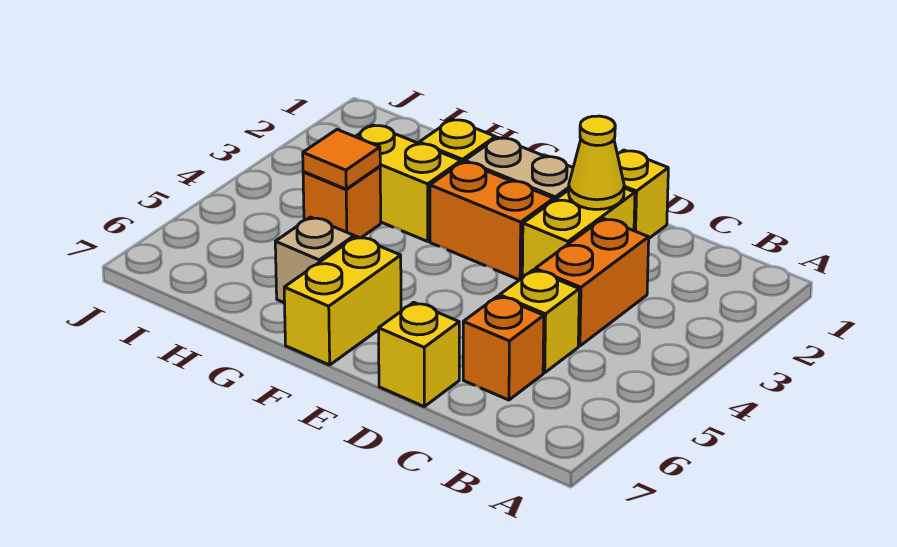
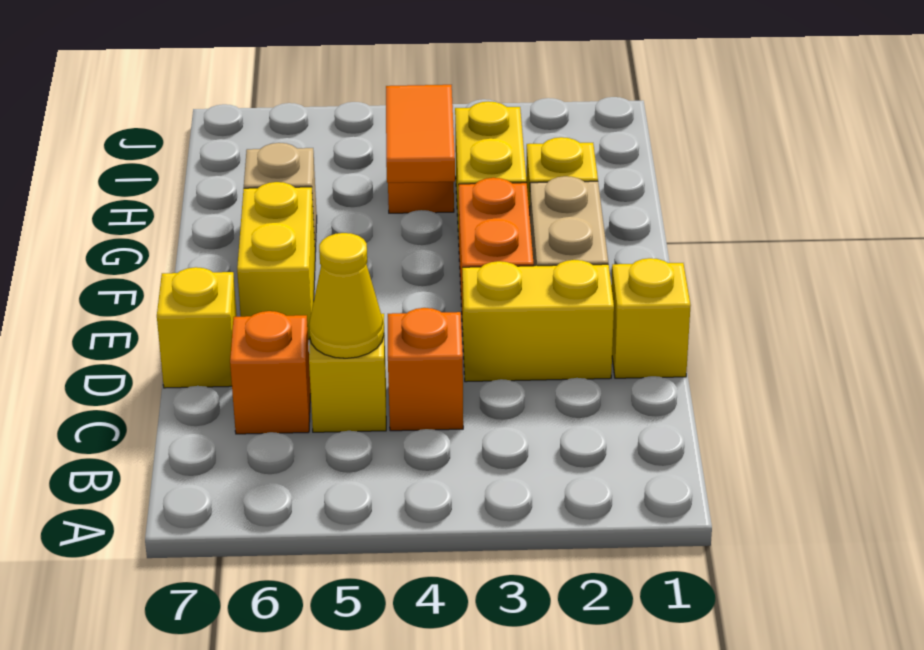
orange 1x2 brick [535,218,649,346] -> orange 1x1 brick [388,308,463,431]
yellow 1x1 cone [569,116,624,210] -> yellow 1x1 cone moved to [309,233,384,358]
yellow 1x2 brick [284,237,401,365] -> yellow 1x2 brick turned to [237,182,315,339]
orange 1x1 tile [303,130,380,189] -> orange 1x2 tile [386,85,455,183]

